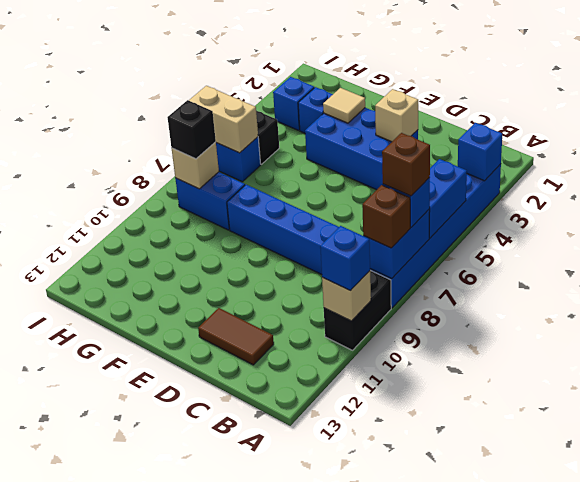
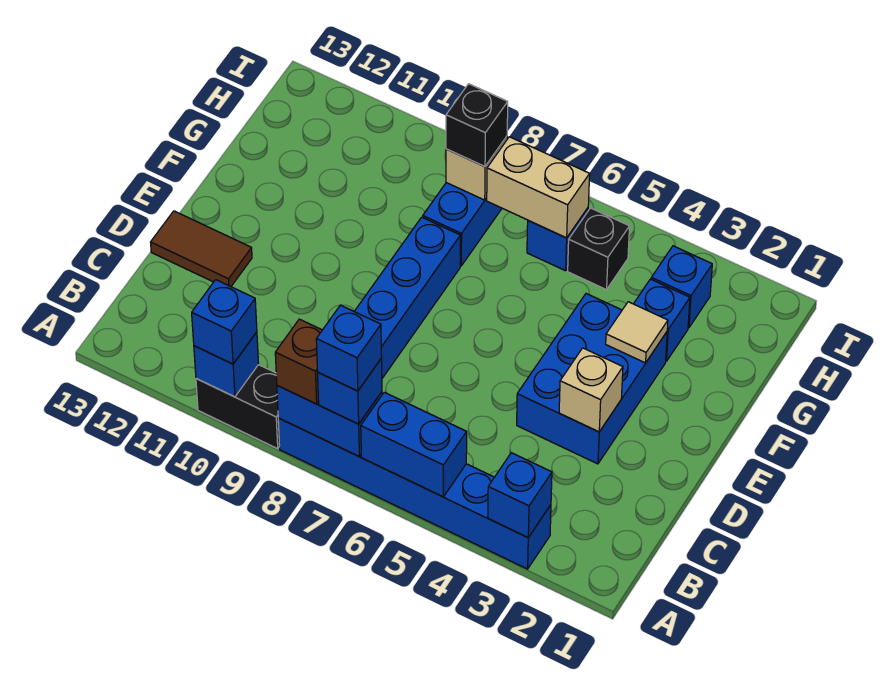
brown 1x1 brick [382,133,430,196] -> blue 1x1 brick [316,305,382,391]
tan 1x1 brick [322,271,371,321] -> blue 1x1 brick [194,332,259,397]
brown 1x2 tile [198,308,274,365] -> brown 1x2 tile turned to [151,211,252,287]
tan 1x2 brick [189,86,258,153] -> tan 1x2 brick turned to [487,137,590,238]

